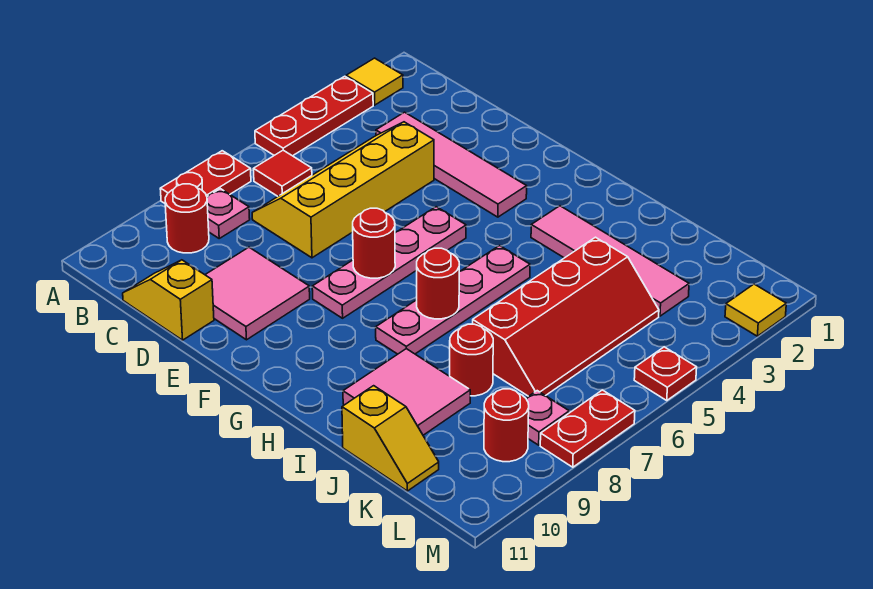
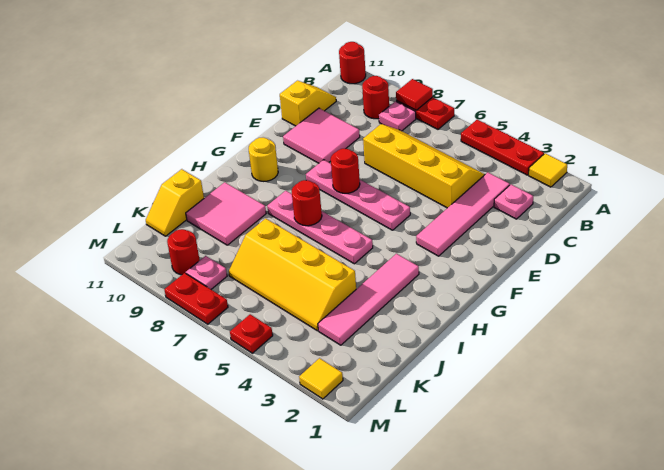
red 1x1 tile [254,150,312,196] -> red 1x1 tile moved to [396,79,433,110]
none -> pink 1x1 plate [494,184,533,219]
none -> yellow 1x1 round brick [249,138,278,181]
red 2x4 slope [473,237,659,396] -> yellow 2x4 slope [229,218,356,331]
red 1x1 round brick [450,324,493,396] -> red 1x1 round brick moved to [339,42,366,84]

